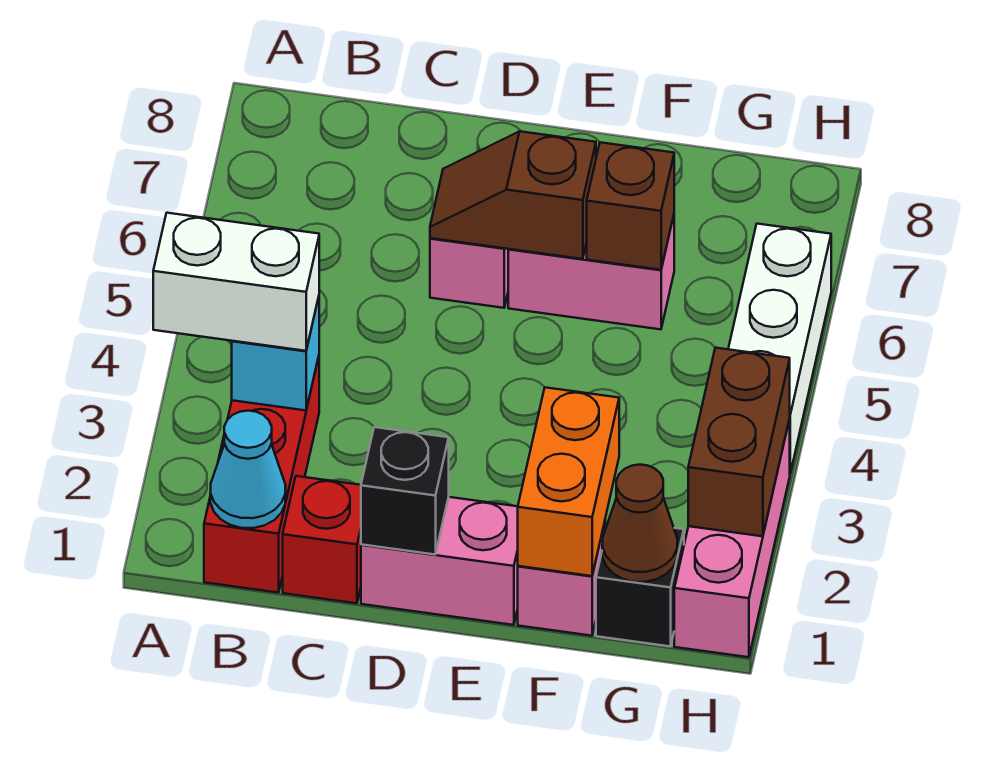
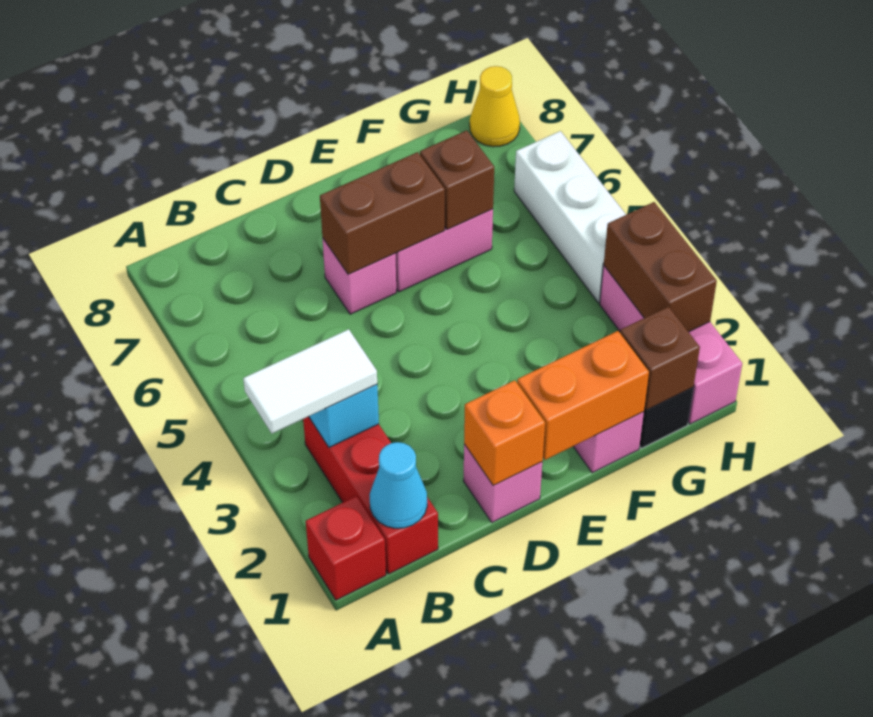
white 1x2 brick [153,213,319,351] -> white 1x2 tile [243,329,377,433]
red 1x1 brick [283,476,361,603] -> red 1x1 brick moved to [306,496,386,600]
pink 1x2 brick [361,497,518,625] -> pink 1x1 brick [463,444,542,522]
black 1x1 brick [361,427,449,555] -> orange 1x1 brick [464,380,545,485]
brown 1x2 slope [430,131,596,259] -> brown 1x2 brick [320,152,445,275]
orange 1x2 brick [518,387,619,576] -> orange 1x2 brick turned to [517,331,649,460]
brown 1x1 cone [602,465,677,582] -> brown 1x1 brick [620,307,700,410]
none -> yellow 1x1 cone [470,66,520,147]

